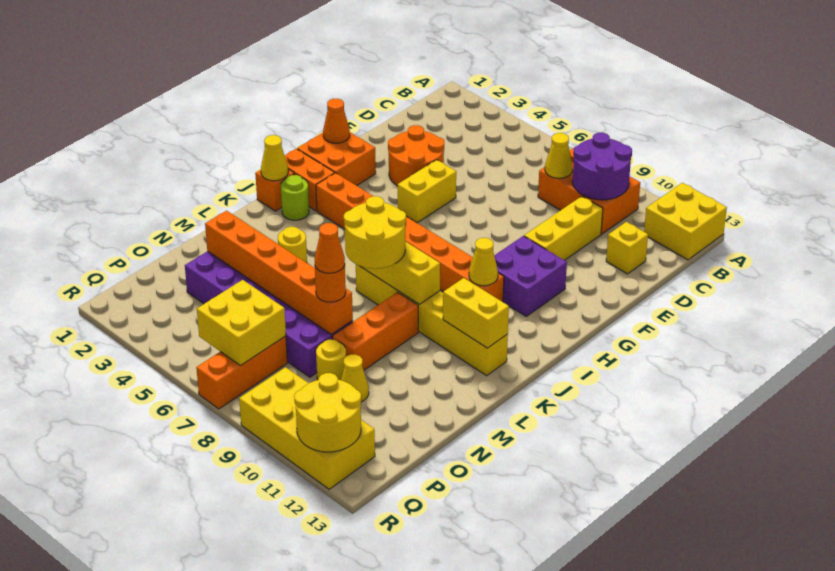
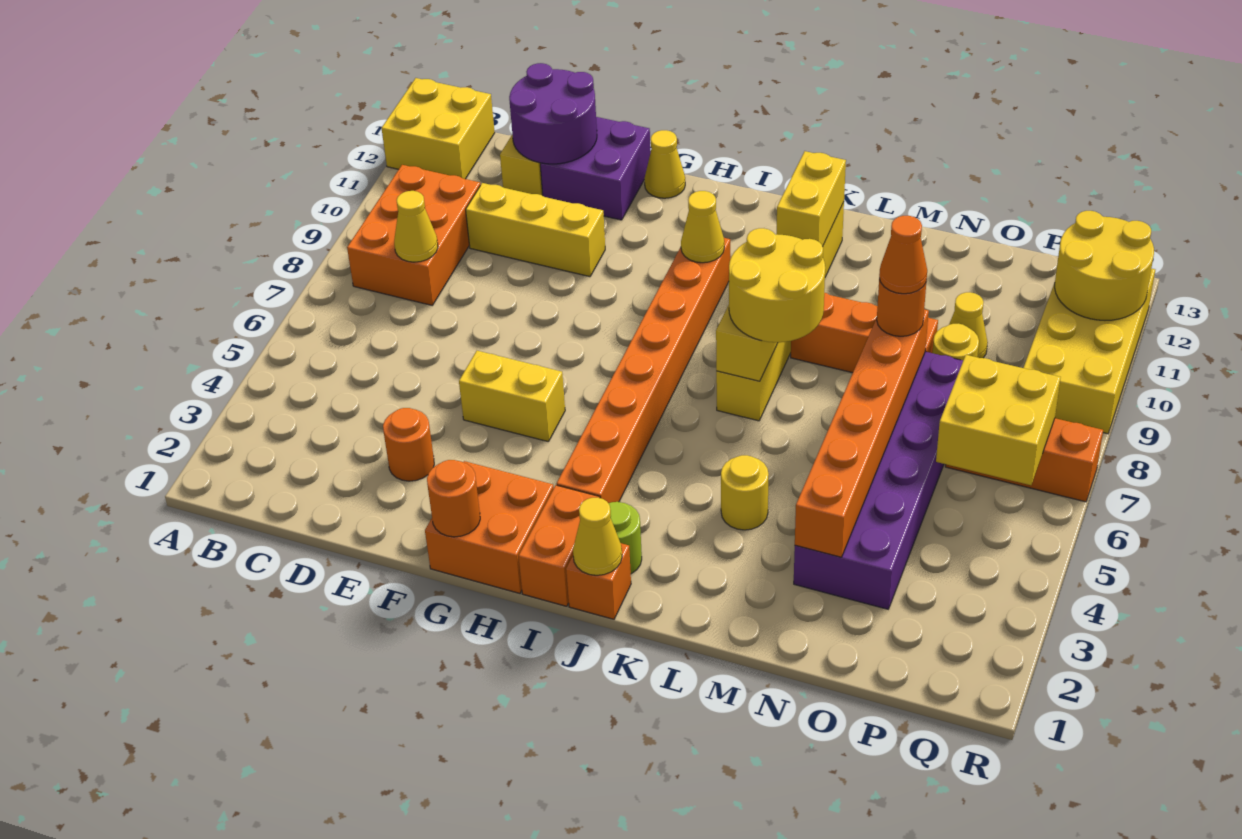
purple 2x2 round brick [572,133,632,200] -> purple 2x2 round brick moved to [509,63,597,164]
orange 2x2 round brick [388,125,444,186] -> orange 1x1 round brick [383,408,434,481]
orange 1x1 cone [323,99,350,143] -> orange 1x1 round brick [427,460,480,537]
purple 2x2 brick [494,236,567,316] -> purple 2x2 brick moved to [540,117,651,220]
none -> yellow 1x1 cone [644,130,685,198]

